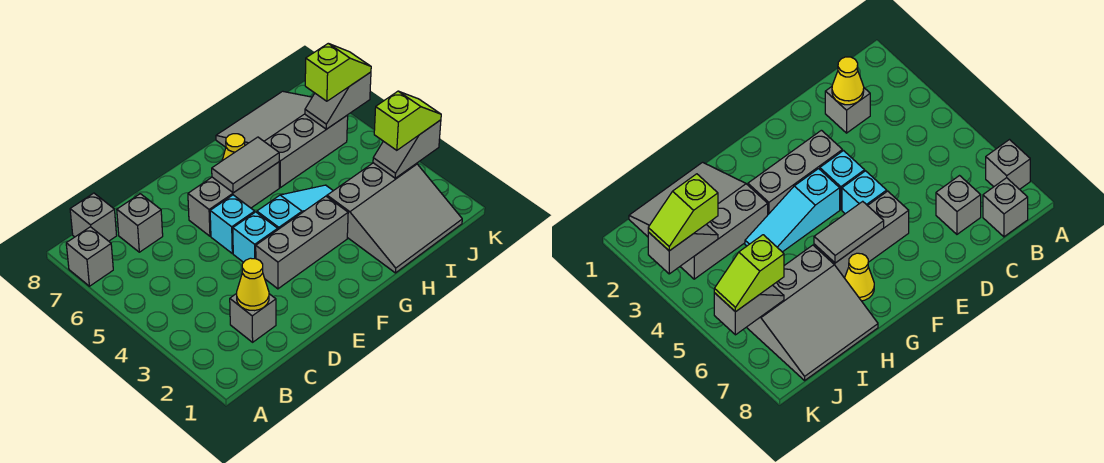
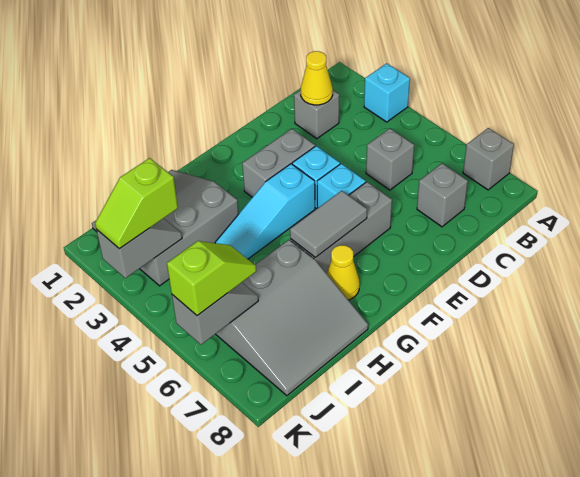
none -> cyan 1x1 brick [364,63,410,122]
grey 1x1 brick [70,193,117,241] -> grey 1x1 brick moved to [366,128,414,190]
grey 1x3 brick [256,196,348,289] -> grey 1x2 brick [242,129,315,197]
lime 1x2 slope [305,44,371,101] -> lime 1x2 slope turned to [167,241,256,316]

